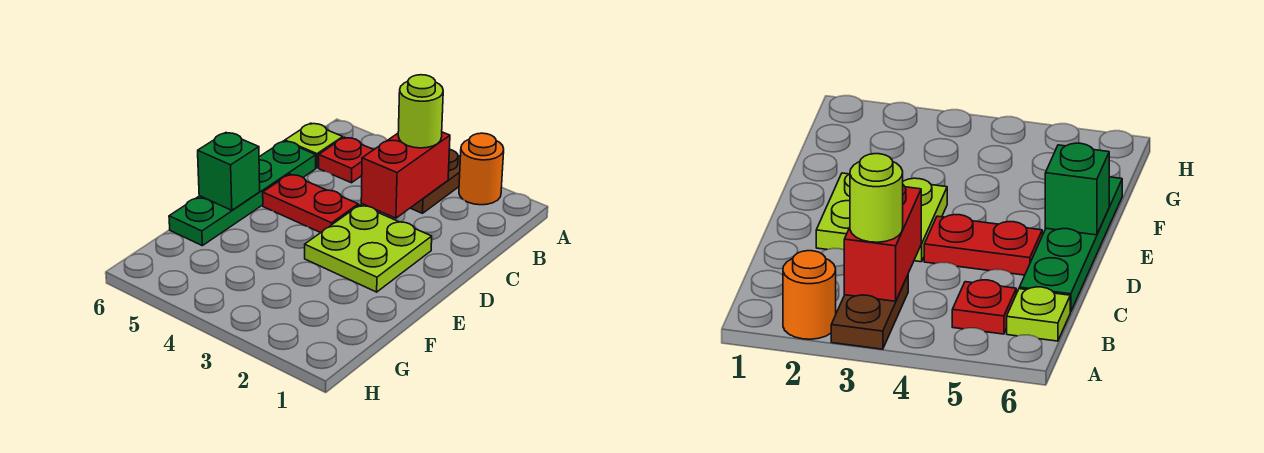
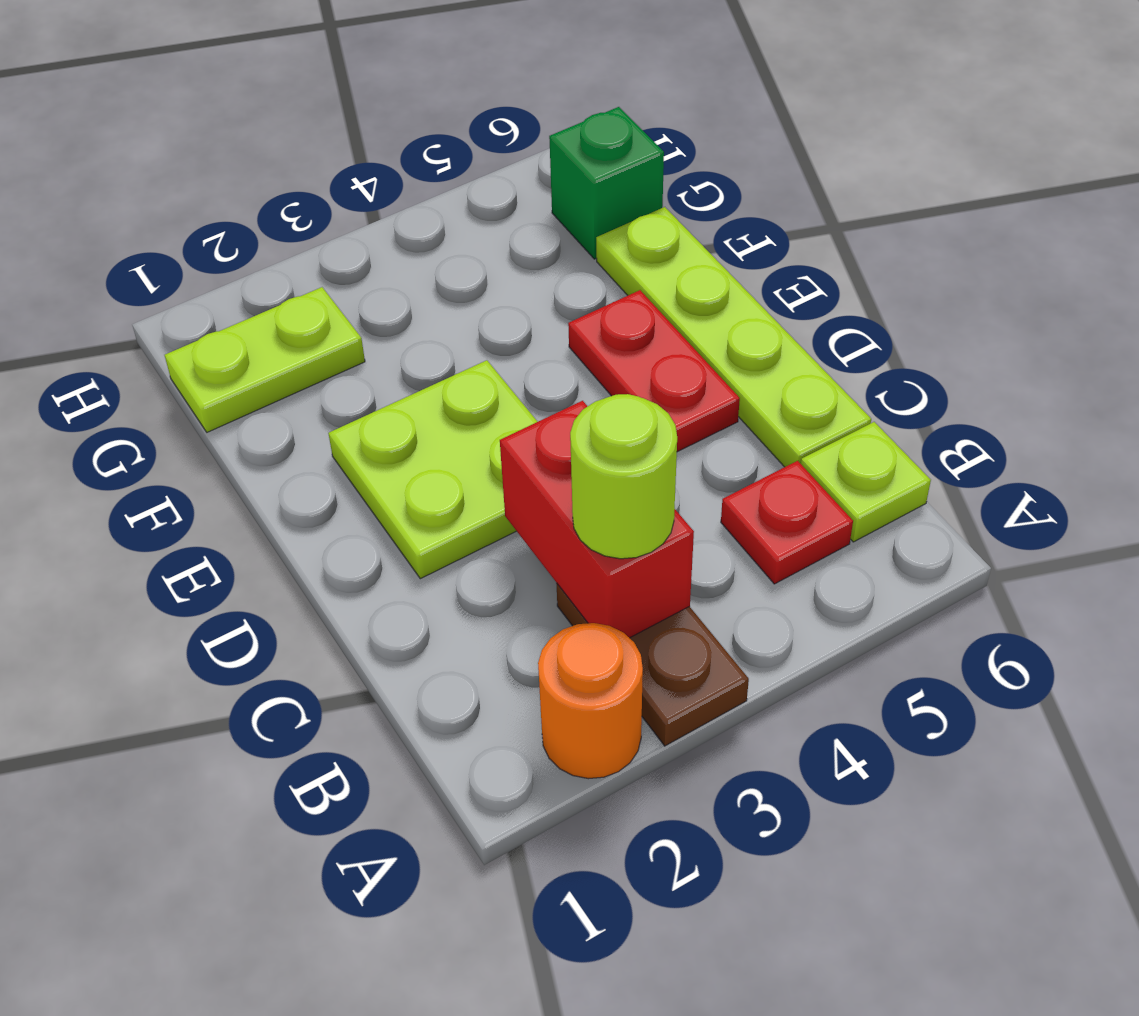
green 1x4 plate [169,141,316,246] -> lime 1x4 plate [596,207,871,467]
red 1x2 plate [263,174,358,233] -> red 1x2 plate turned to [568,290,740,452]
green 1x1 brick [198,133,260,210] -> green 1x1 brick moved to [549,107,664,259]
none -> lime 1x2 plate [165,287,365,432]

